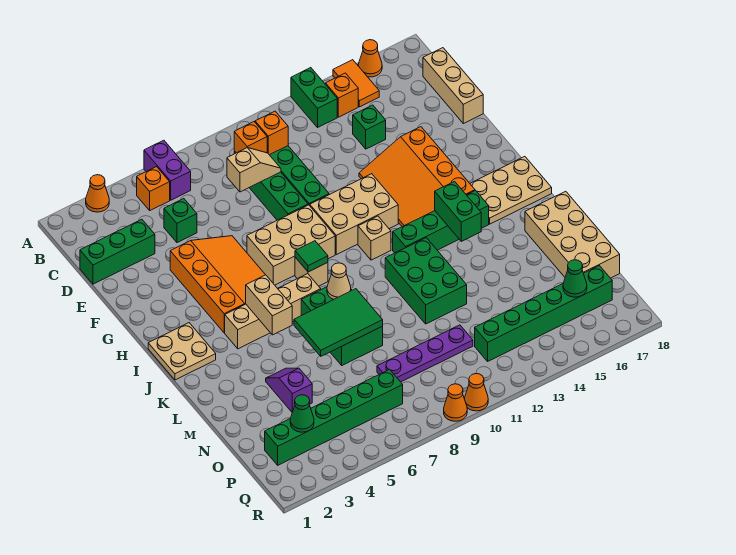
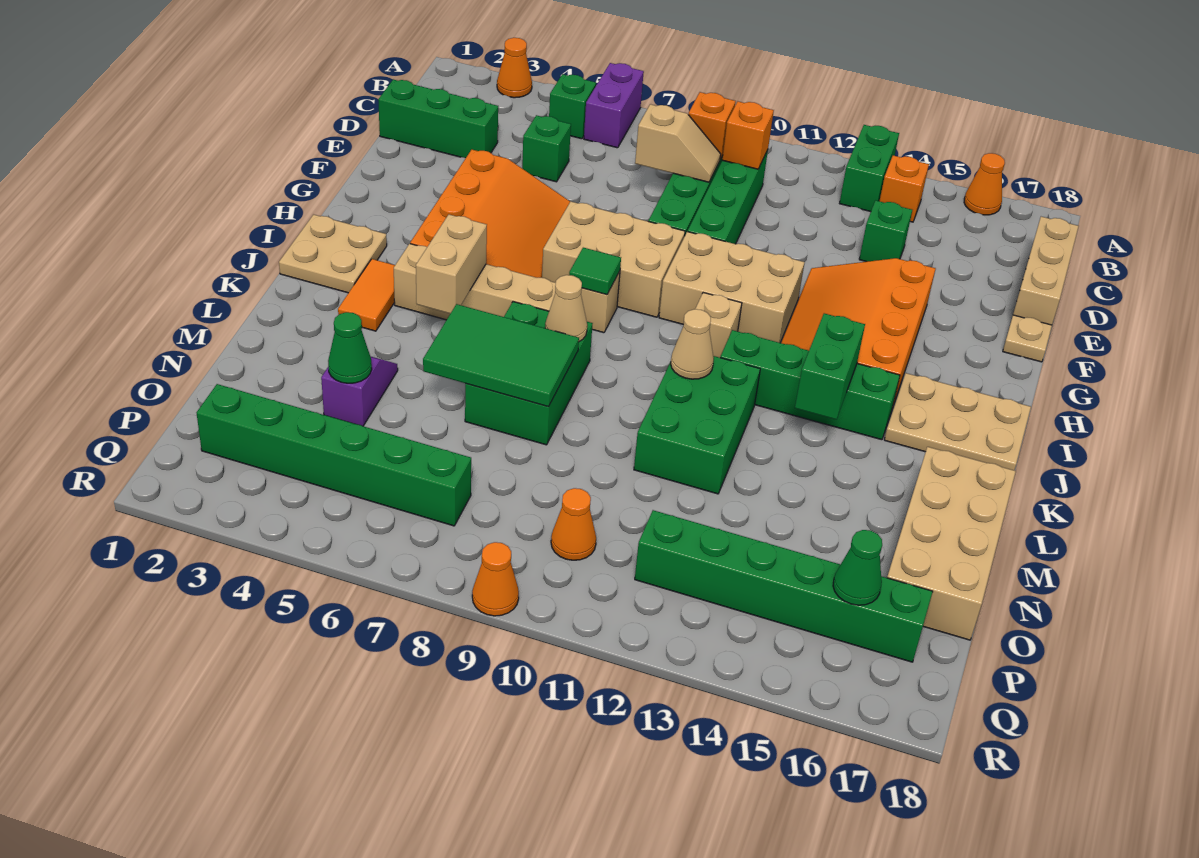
orange 1x2 tile [333,60,379,107] -> orange 1x2 tile moved to [338,259,395,331]
orange 1x1 brick [137,167,170,210] -> green 1x1 brick [549,74,596,139]
none -> tan 1x1 plate [1003,315,1052,362]
none -> tan 1x1 cone [671,309,714,379]
purple 1x4 plate [377,325,473,382] -> none
green 1x1 cone [290,395,314,432] -> green 1x1 cone moved to [328,312,372,383]
orange 1x1 cone [464,374,488,411] -> orange 1x1 cone moved to [551,488,596,560]

